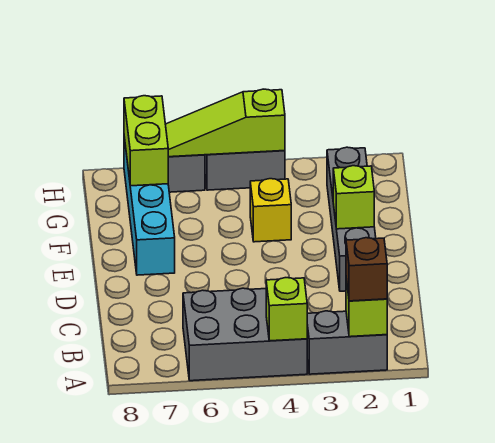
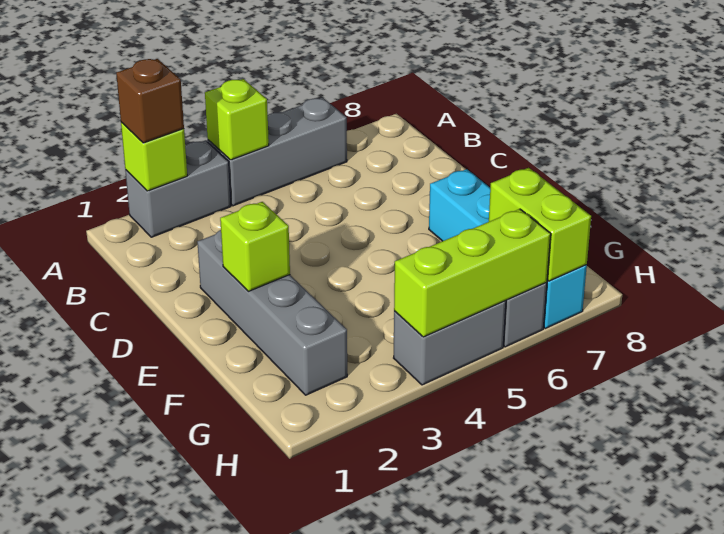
grey 2x3 brick [183,288,307,381] -> grey 1x3 brick [208,98,347,206]
yellow 1x1 brick [250,179,291,242] -> none
lime 1x3 slope [165,89,285,157] -> lime 1x3 brick [394,209,551,337]

